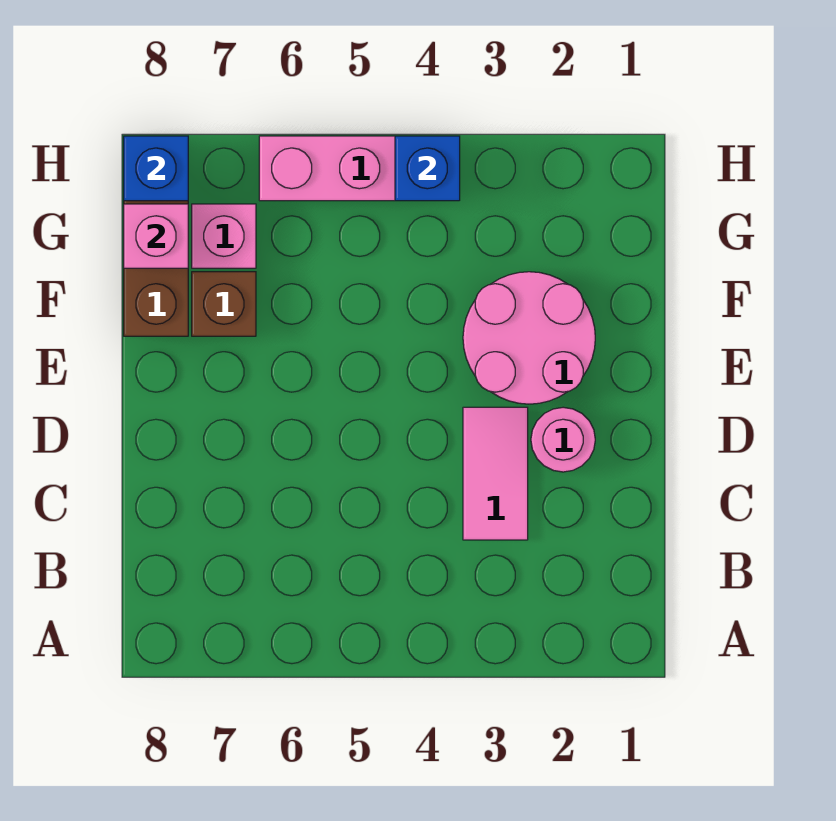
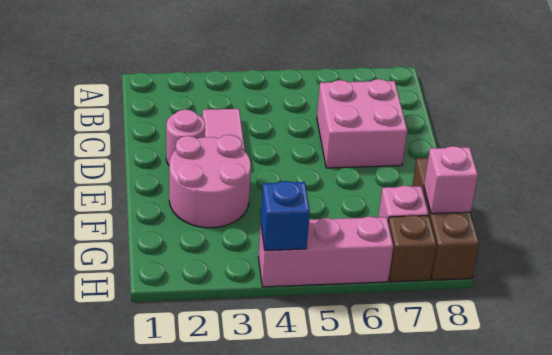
none -> pink 2x2 brick [317,79,407,168]
brown 1x1 brick [192,272,256,336] -> brown 1x1 brick moved to [388,215,437,282]
blue 1x1 brick [124,136,188,201] -> none

